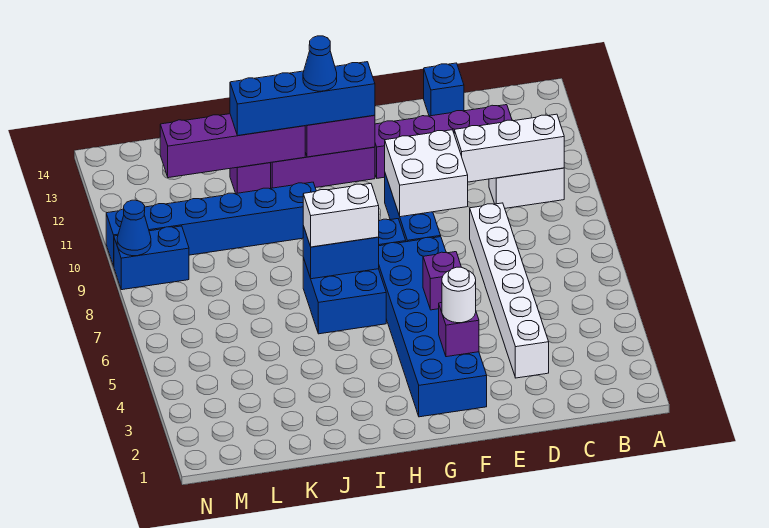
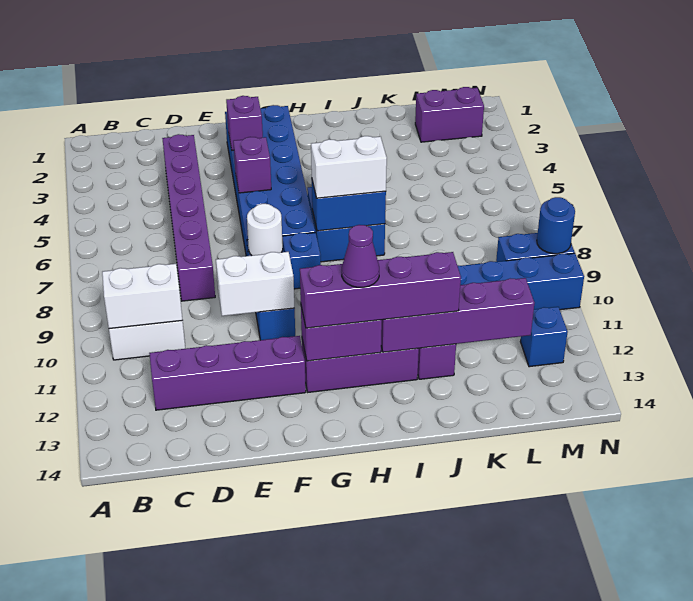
white 1x3 brick [454,114,564,182] -> white 1x2 brick [102,264,182,329]
white 1x6 brick [470,203,549,378] -> purple 1x6 brick [162,134,215,301]
blue 1x1 brick [424,63,464,116] -> blue 1x1 brick moved to [520,307,568,367]
white 2x2 brick [385,130,468,217] -> white 1x2 brick [216,252,294,316]
white 1x1 round brick [442,267,476,323] -> white 1x1 round brick moved to [247,204,283,255]
blue 1x4 brick [230,62,375,136] -> purple 1x4 brick [300,252,461,328]
blue 1x1 cone [303,36,337,91] -> purple 1x1 cone [342,225,379,287]
none -> purple 1x2 brick [415,87,484,142]
blue 1x1 cone [117,200,151,256] -> blue 1x1 round brick [537,197,575,254]

